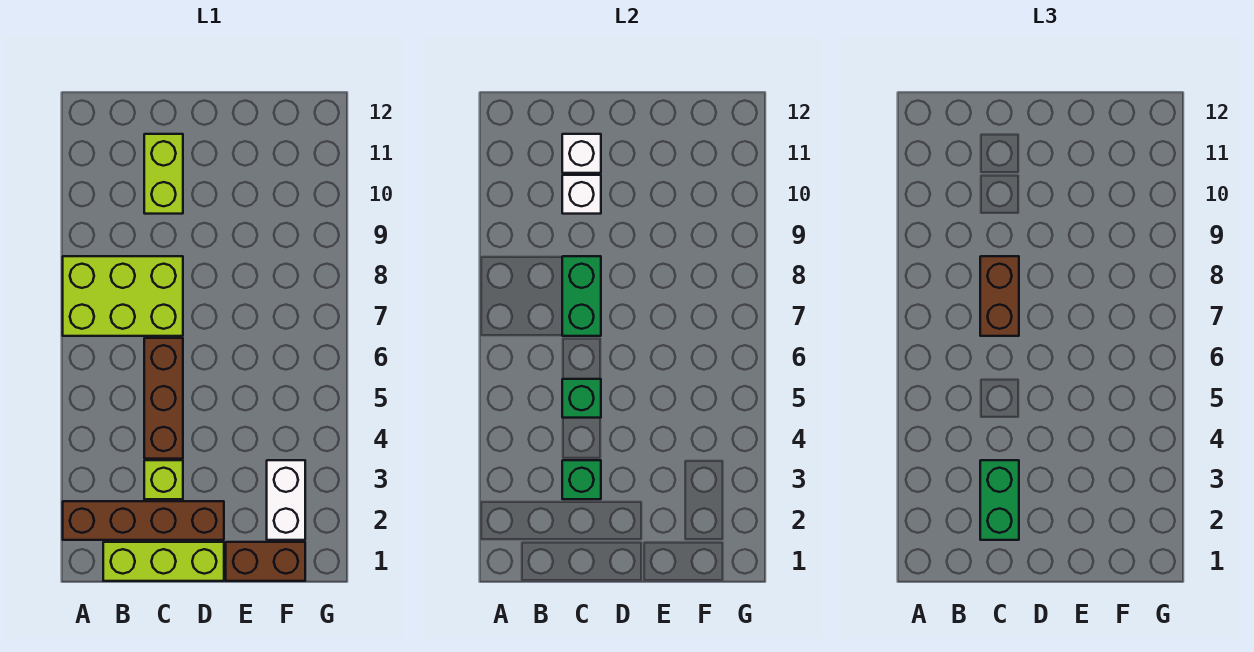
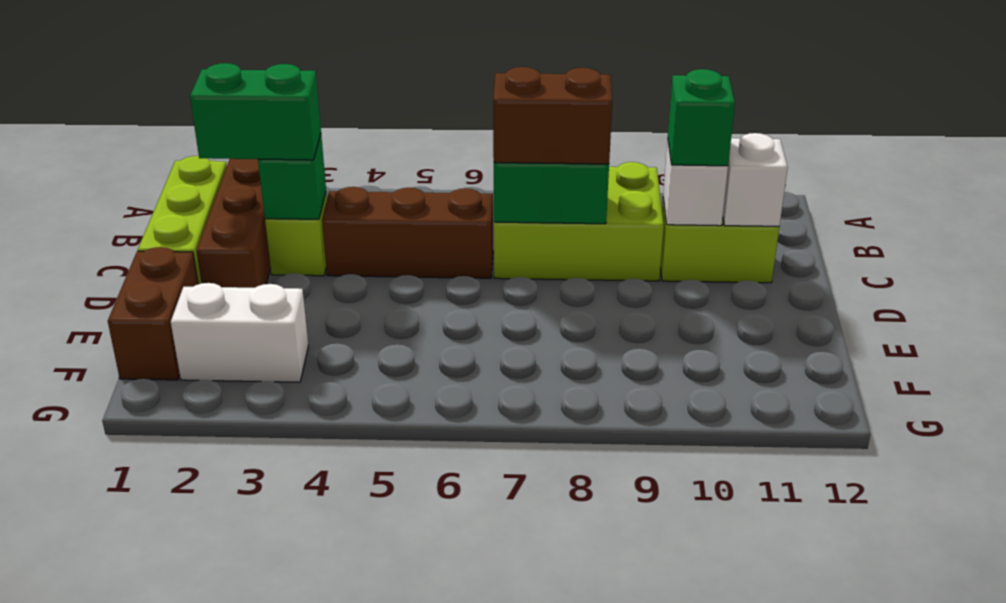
lime 2x3 brick [63,256,183,336] -> lime 2x3 brick turned to [494,162,664,281]
green 1x1 brick [562,379,601,418] -> green 1x1 brick moved to [668,69,735,166]

